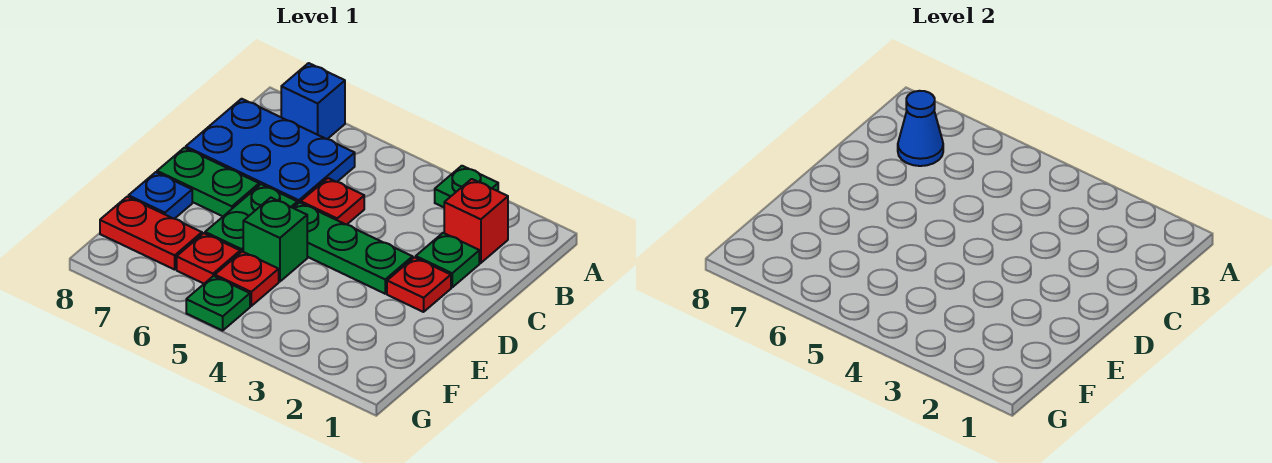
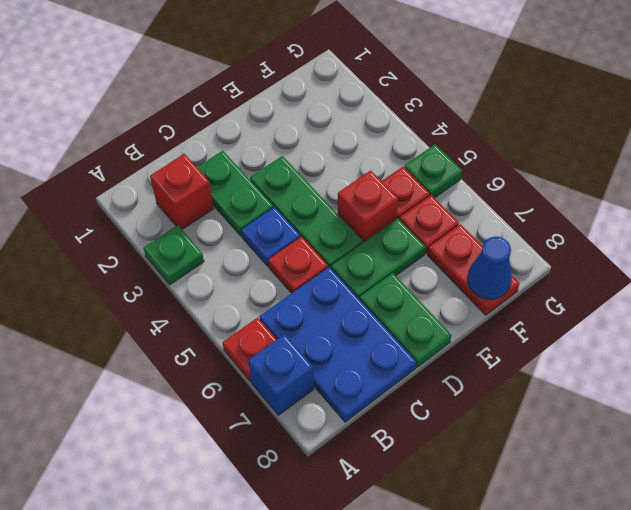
blue 1x1 cone [898,91,943,166] -> blue 1x1 cone moved to [468,237,512,299]
green 1x1 plate [415,233,479,287] -> green 1x2 plate [197,151,273,236]
red 1x1 plate [387,257,451,312] -> red 1x1 plate moved to [222,318,277,381]
green 1x1 brick [243,198,307,282] -> red 1x1 brick [338,170,398,243]
blue 1x1 plate [128,172,192,219] -> blue 1x1 plate moved to [241,207,300,266]

